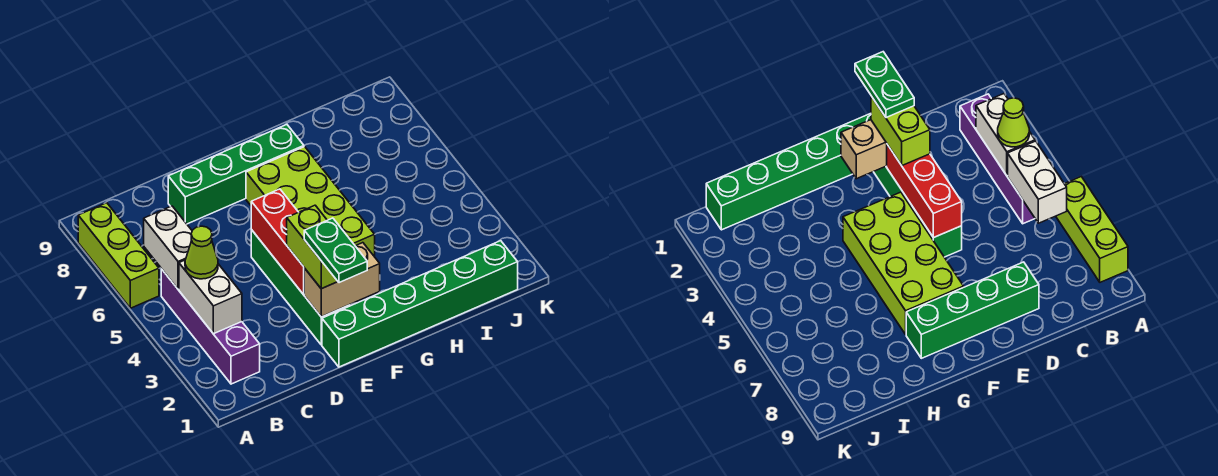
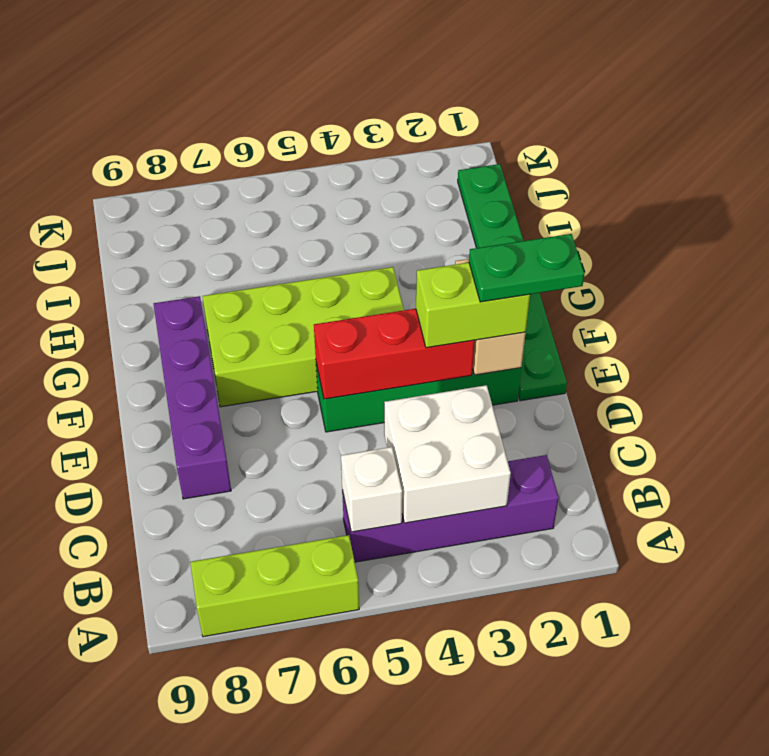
white 1x2 brick [179,260,242,334] -> white 2x2 brick [384,385,511,523]
lime 1x1 cone [185,226,218,279] -> none
white 1x2 brick [144,206,192,289] -> white 1x1 brick [341,447,402,532]
green 1x4 brick [168,125,304,224] -> purple 1x4 brick [154,296,231,499]
green 1x6 brick [322,241,518,367] -> green 1x6 plate [458,164,567,401]

